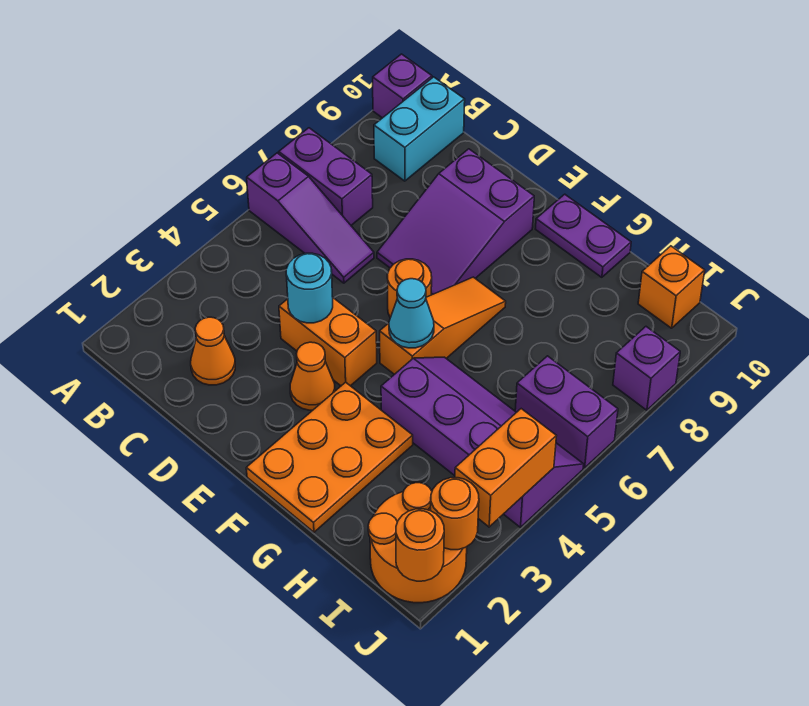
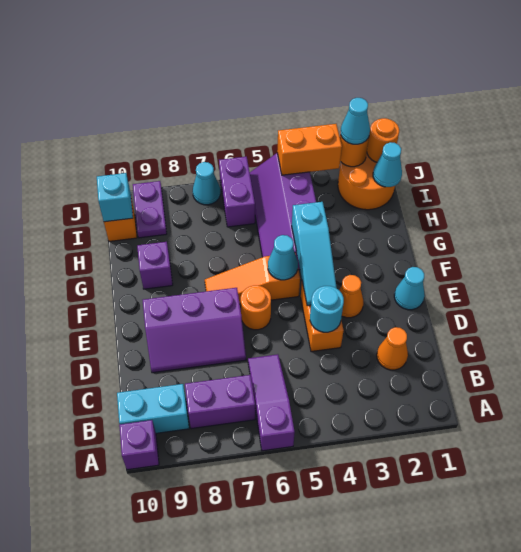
purple 1x2 brick [279,128,373,225] -> purple 1x2 brick turned to [185,375,255,429]
purple 2x3 slope [377,149,534,295] -> purple 2x3 slope turned to [143,288,246,373]
none -> cyan 1x1 cone [394,267,425,310]
none -> cyan 1x3 slope [292,202,337,306]
orange 2x3 plate [246,382,413,532] -> none
purple 1x2 plate [536,194,631,277] -> purple 1x2 plate moved to [133,181,167,238]
none -> cyan 1x1 cone [373,142,402,187]
none -> cyan 1x1 brick [97,173,133,222]
none -> cyan 1x1 cone [341,98,370,144]
none -> cyan 1x1 cone [193,162,220,205]
purple 1x1 brick [613,327,680,410] -> purple 1x1 brick moved to [137,242,173,289]

